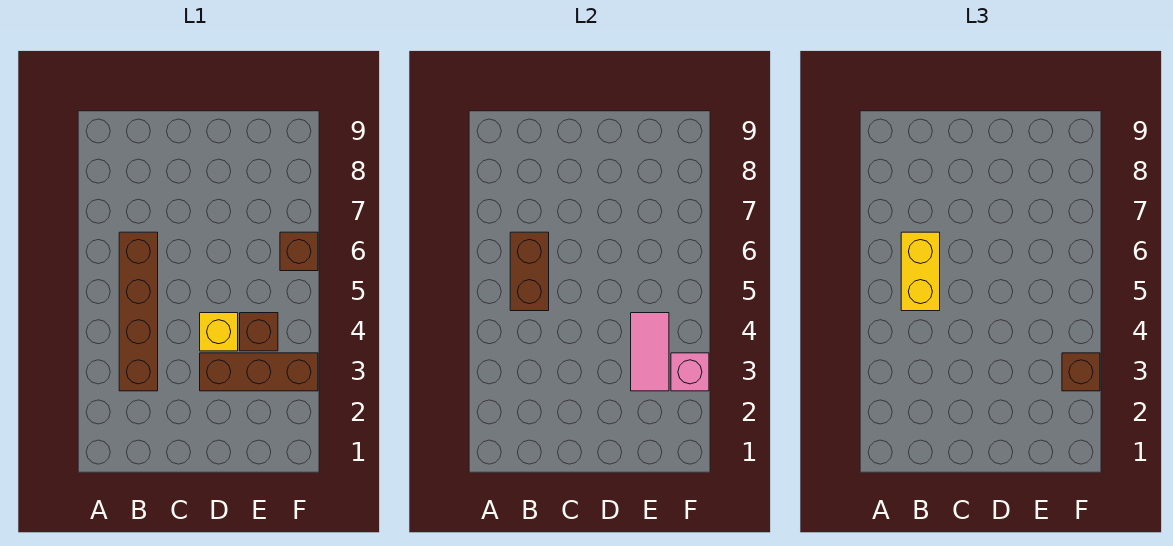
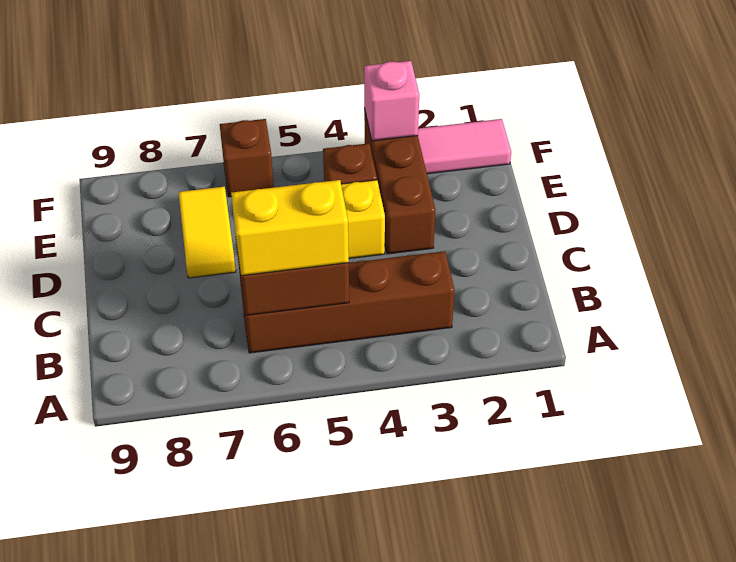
none -> yellow 1x2 tile [178,187,236,278]
pink 1x2 tile [631,313,669,391] -> pink 1x2 tile moved to [418,119,511,174]
brown 1x1 brick [1062,353,1100,391] -> none

